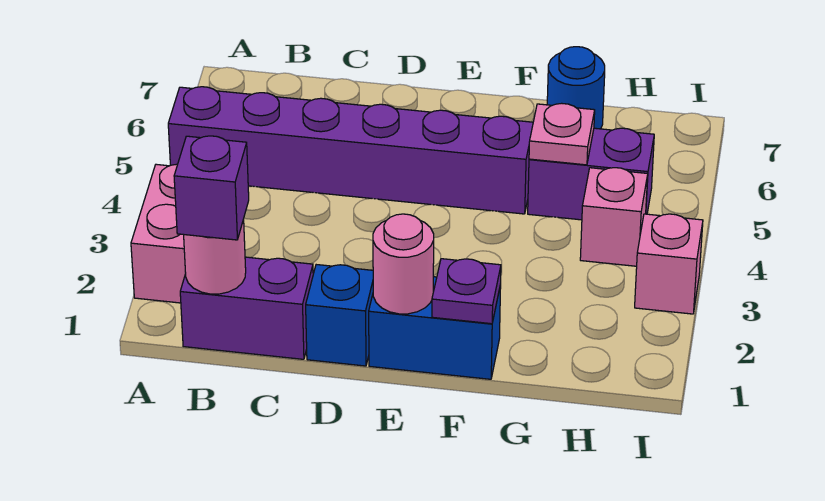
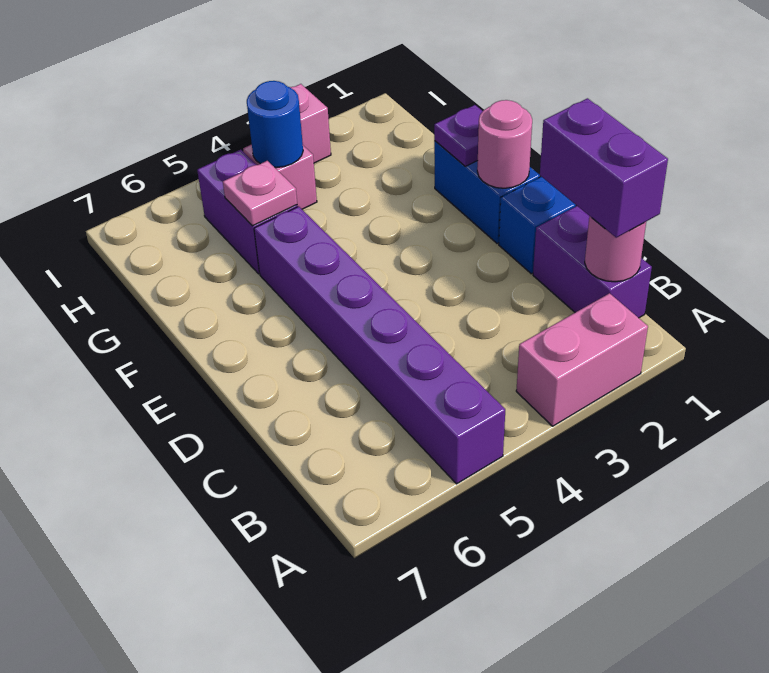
purple 1x1 brick [174,136,249,240] -> purple 1x2 brick [540,98,668,238]
blue 1x1 round brick [547,47,605,129] -> blue 1x1 round brick moved to [247,81,303,168]

